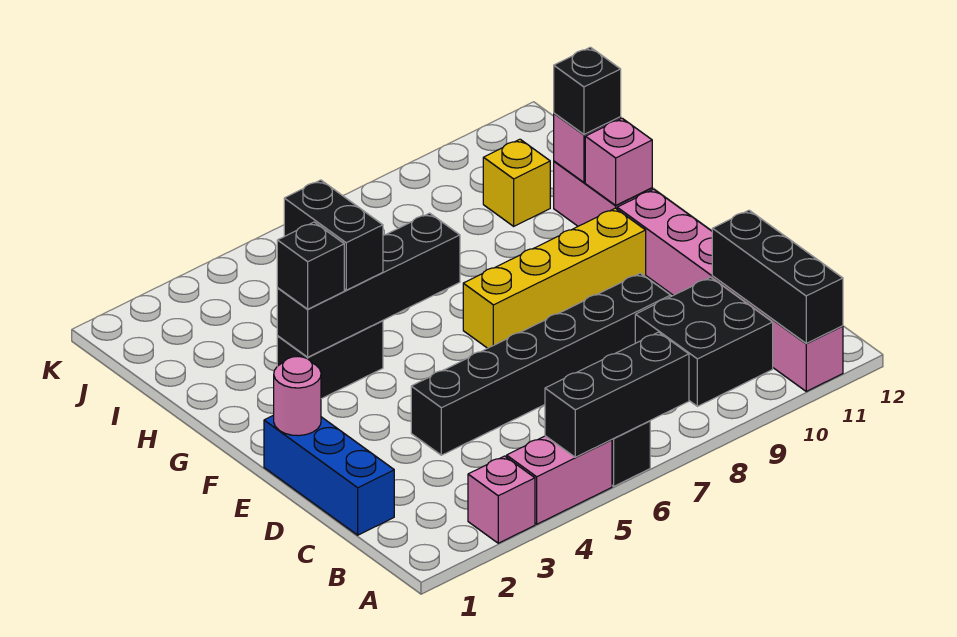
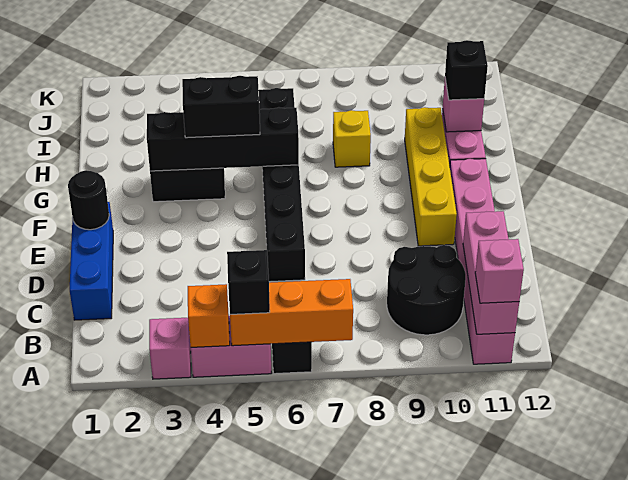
none -> orange 1x1 brick [188,284,230,347]
black 1x3 brick [545,332,689,457] -> orange 1x3 brick [230,279,353,346]
black 1x3 brick [712,210,843,344] -> pink 1x3 brick [463,211,519,334]
black 2x2 brick [635,277,773,406] -> black 2x2 round brick [387,245,466,335]
black 1x6 brick [411,273,671,455] -> black 1x6 brick turned to [259,88,305,282]
pink 1x1 round brick [274,356,321,436] -> black 1x1 round brick [68,170,109,230]
yellow 1x4 brick [463,208,646,348] -> yellow 1x4 brick turned to [405,107,457,246]
black 1x1 brick [277,222,344,309] -> black 1x1 brick moved to [227,250,270,314]
black 1x2 brick [284,180,383,290] -> black 1x2 brick turned to [182,76,260,138]
pink 1x1 brick [585,118,652,206] -> pink 1x1 brick moved to [475,239,524,303]
yellow 1x1 brick [483,139,550,226] -> yellow 1x1 brick moved to [333,110,371,167]

